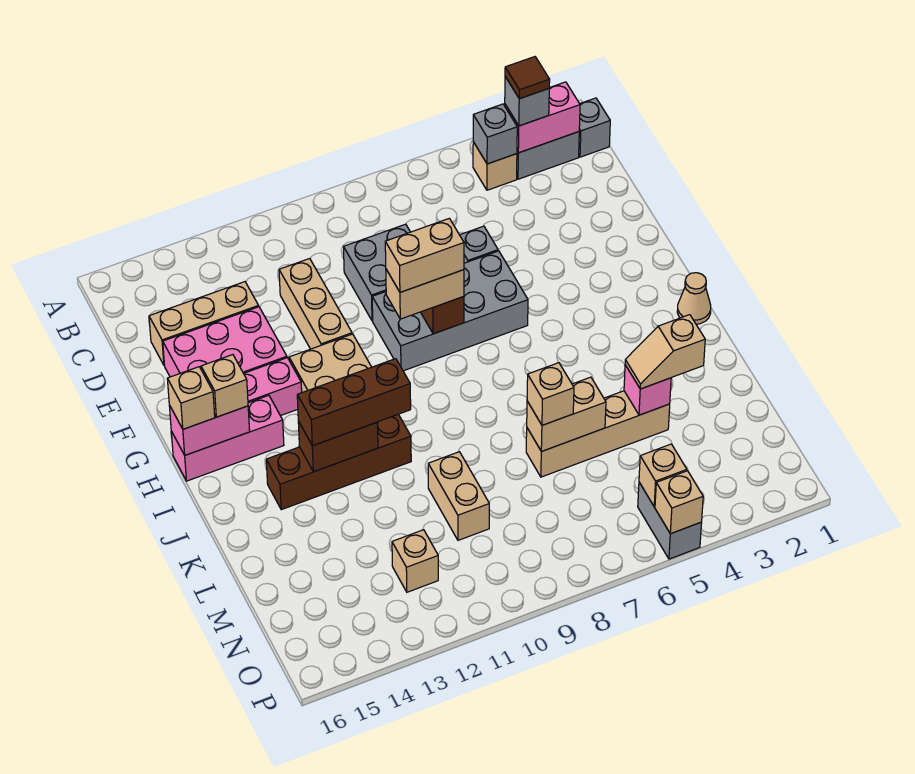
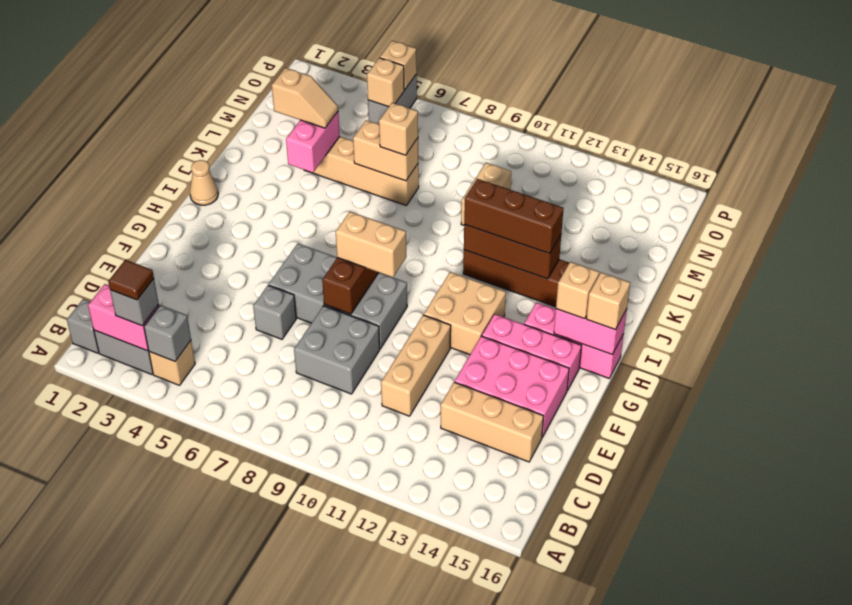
tan 1x2 brick [385,218,464,292] -> none
brown 1x2 brick [298,421,378,472] -> brown 1x3 brick [464,225,561,279]
pink 1x1 brick [624,365,671,415] -> pink 1x2 brick [286,112,340,173]
tan 1x1 brick [392,530,438,592] -> none

